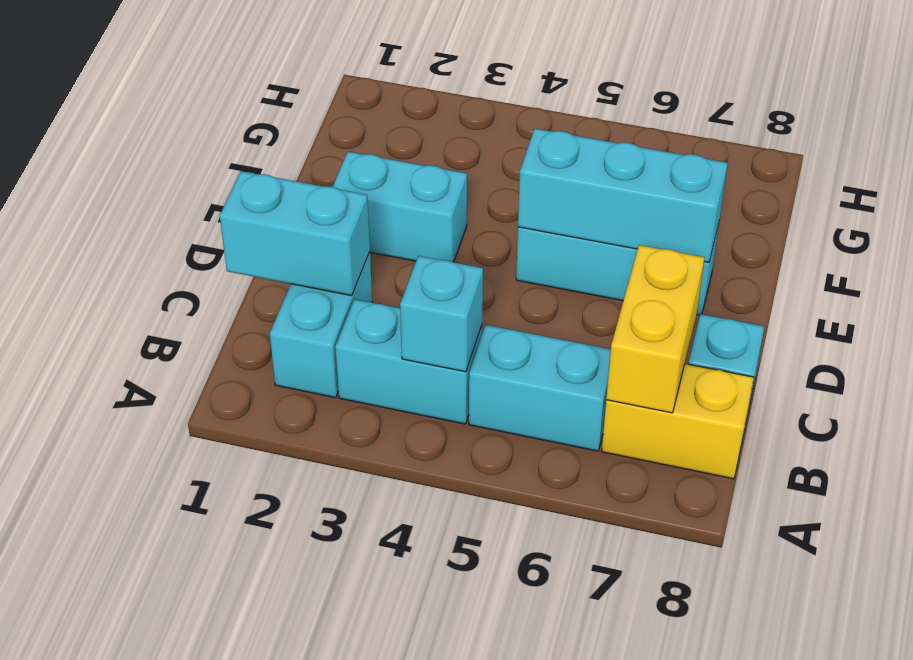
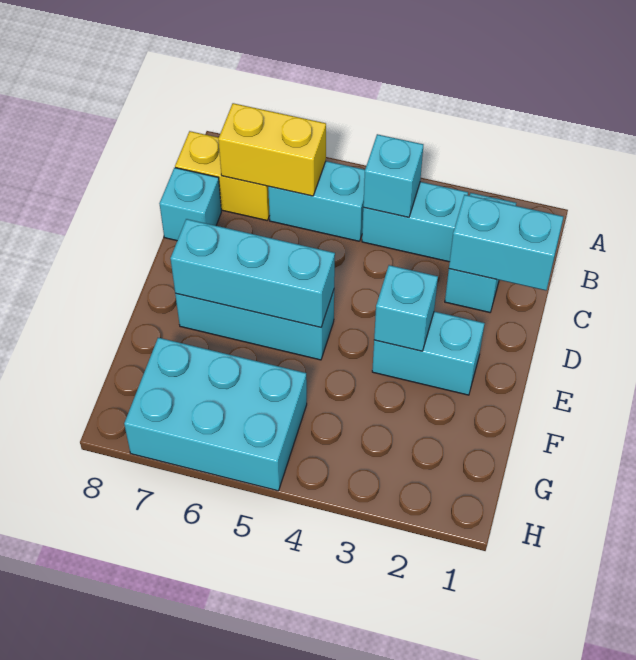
yellow 1x2 brick [606,245,705,413] -> yellow 1x2 brick turned to [218,103,326,196]
none -> cyan 1x1 brick [374,265,438,351]
none -> cyan 2x3 brick [124,338,307,491]

